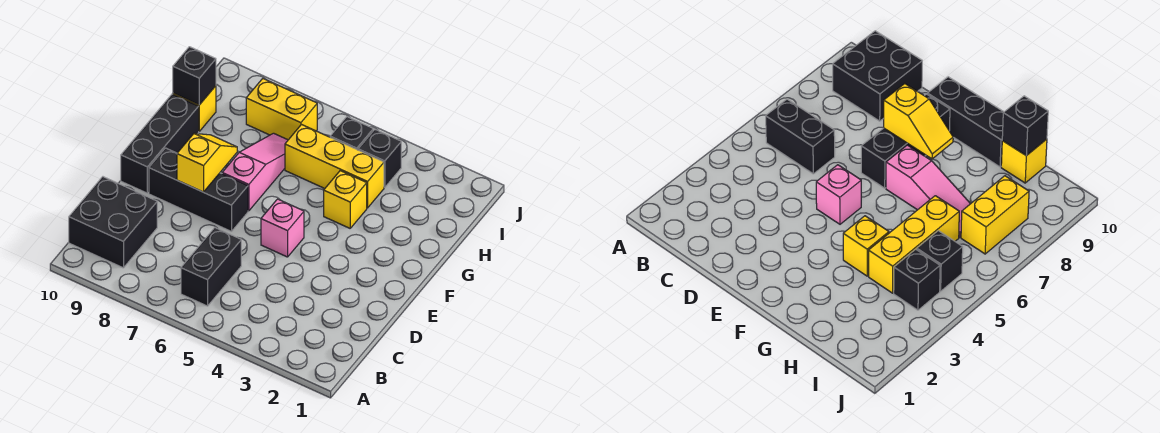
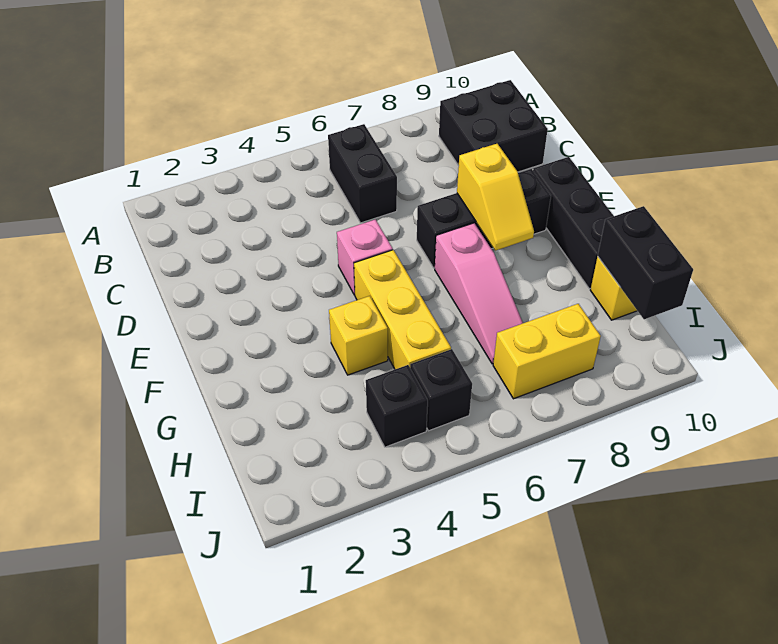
yellow 1x3 brick [285,125,384,208] -> yellow 1x3 brick turned to [354,250,451,369]
black 1x1 brick [173,47,216,105] -> black 1x2 brick [598,206,693,319]

